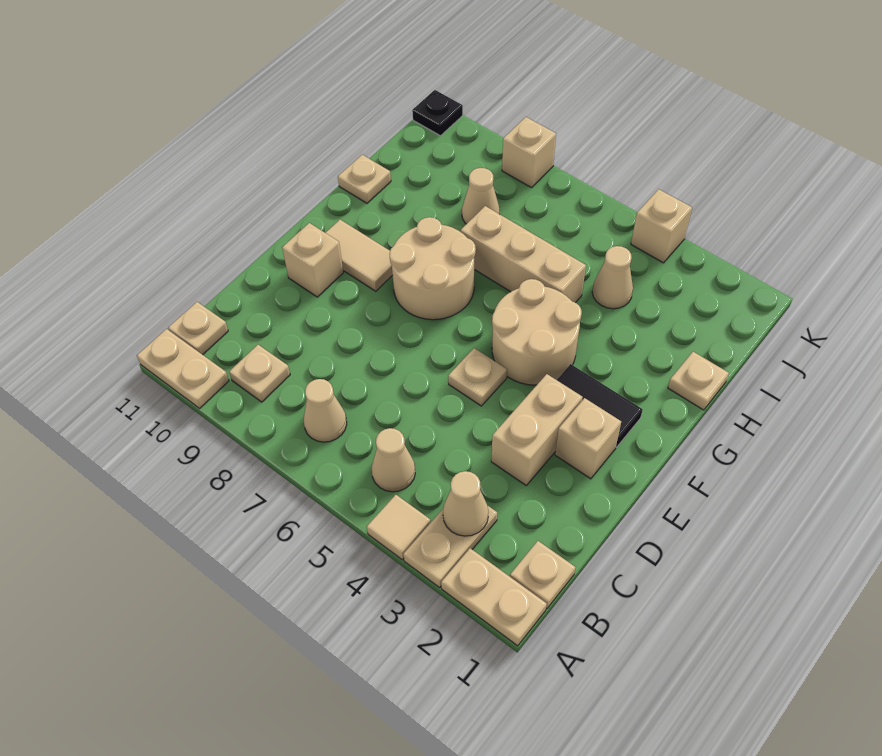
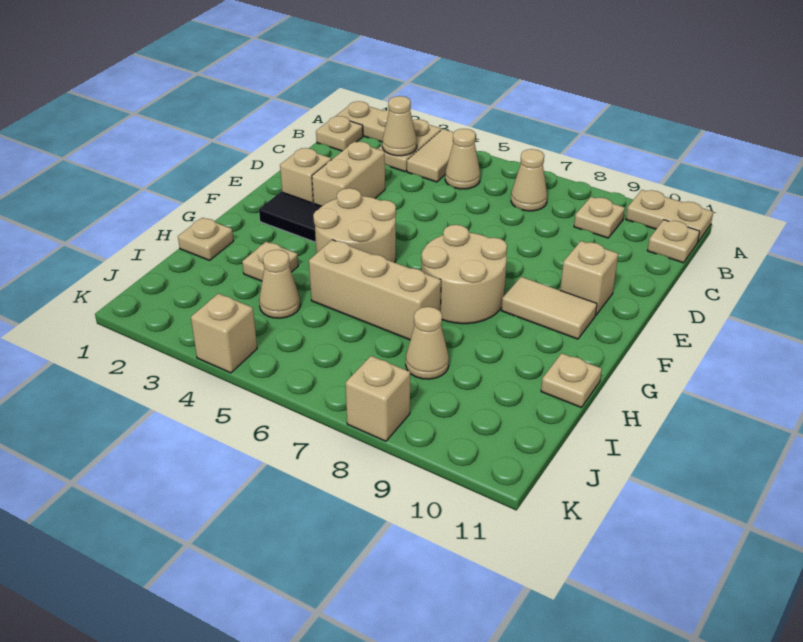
tan 1x1 tile [367,495,431,560] -> tan 1x2 tile [407,129,454,182]
tan 1x1 plate [448,348,507,406] -> tan 1x1 plate moved to [242,242,298,281]
black 1x1 plate [412,90,463,136] -> none

